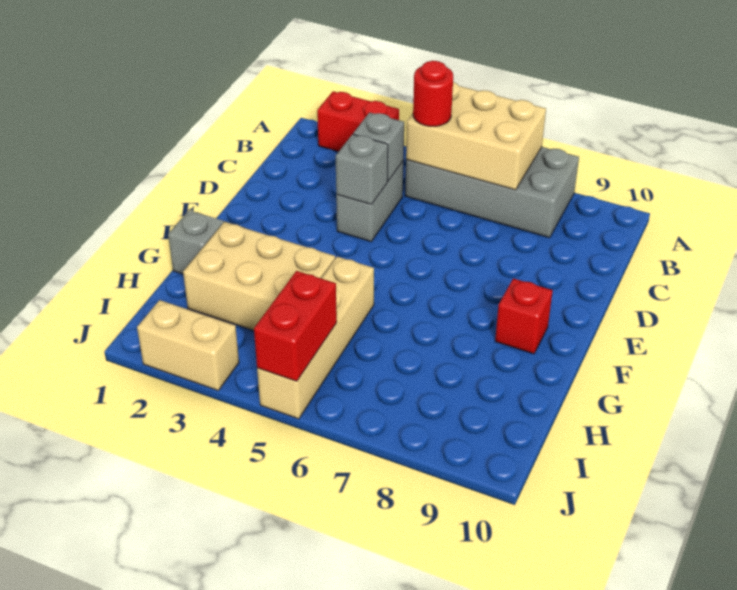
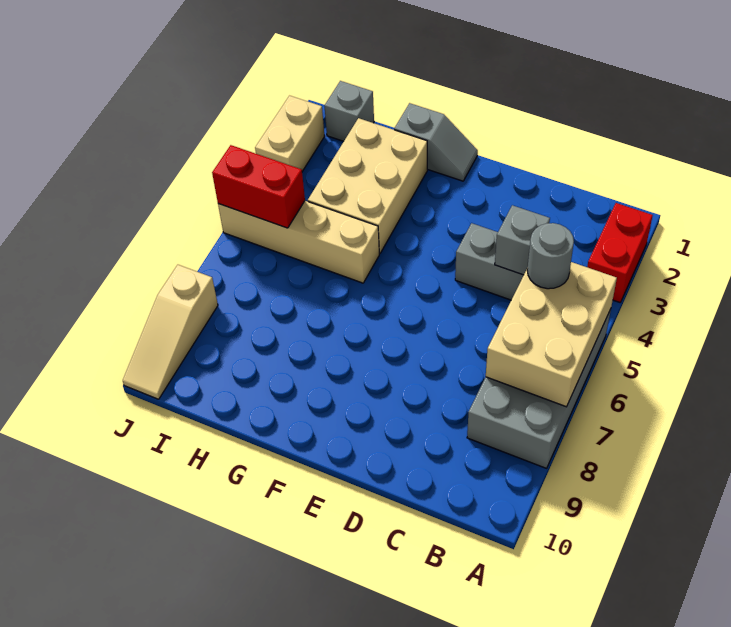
red 1x1 round brick [413,61,453,126] -> grey 1x1 round brick [527,223,574,289]
grey 1x1 brick [336,134,388,205] -> grey 1x1 brick moved to [324,81,374,141]
red 1x1 brick [495,278,553,354] -> none
none -> tan 1x3 slope [123,265,218,399]

